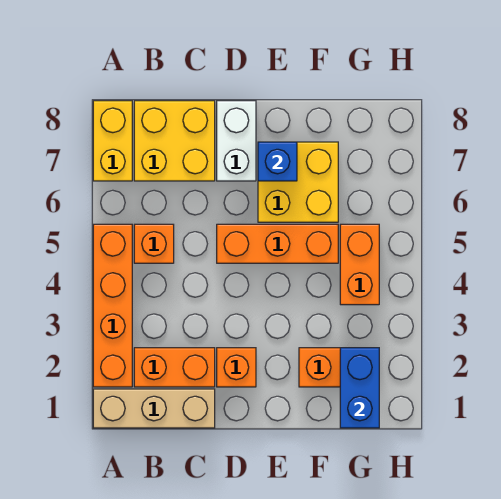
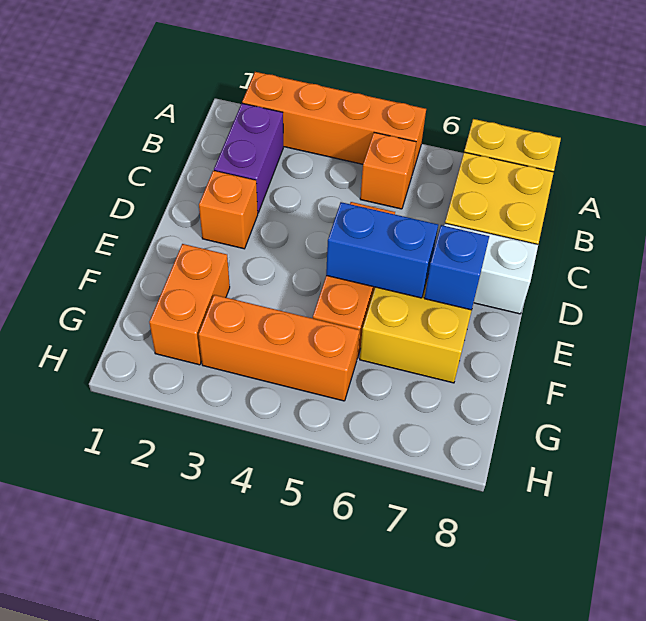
tan 1x3 brick [93,389,215,428] -> none
orange 1x2 brick [134,348,215,387] -> purple 1x2 brick [214,103,283,213]
blue 1x2 brick [340,348,379,428] -> blue 1x2 brick moved to [326,202,438,298]
orange 1x2 brick [340,224,379,305] -> orange 1x3 brick [199,295,359,401]

